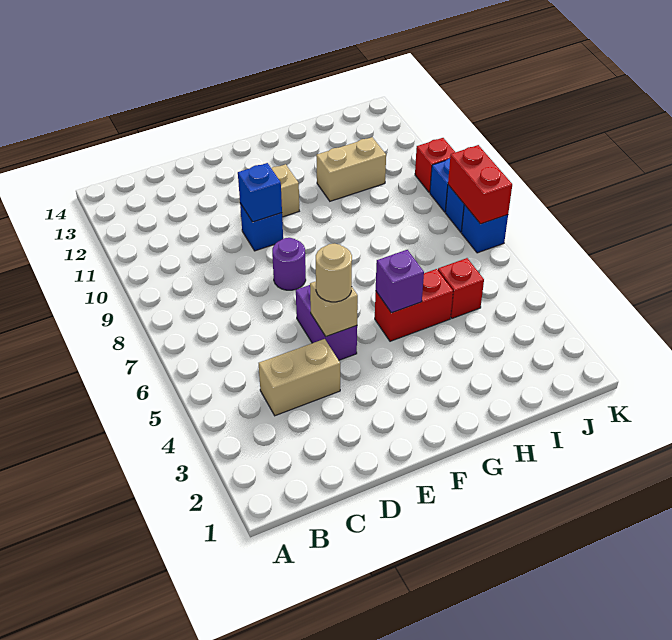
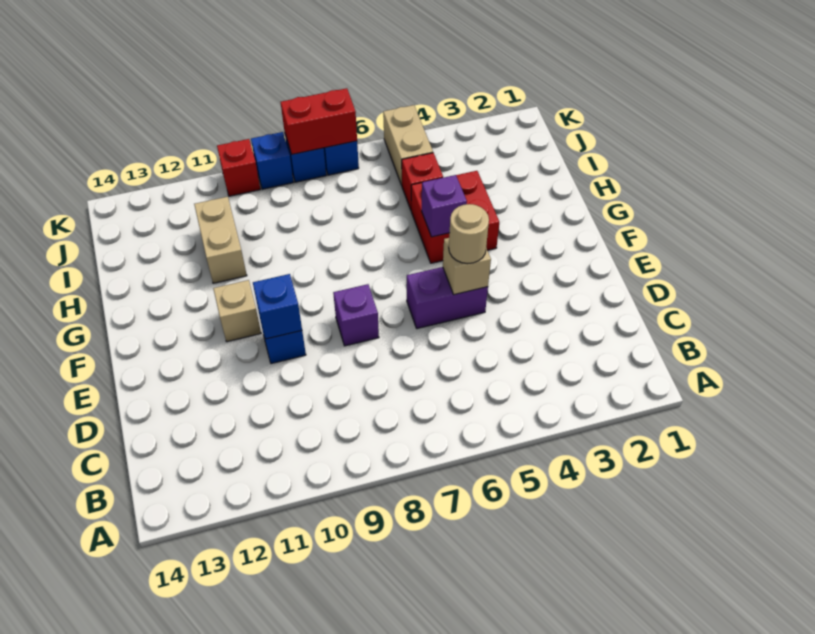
tan 1x2 brick [259,339,340,416] -> tan 1x2 brick moved to [383,105,433,185]
purple 1x1 round brick [272,238,306,290] -> purple 1x1 brick [333,284,379,346]
red 1x2 brick [375,269,453,341] -> red 2x2 brick [411,171,499,263]

